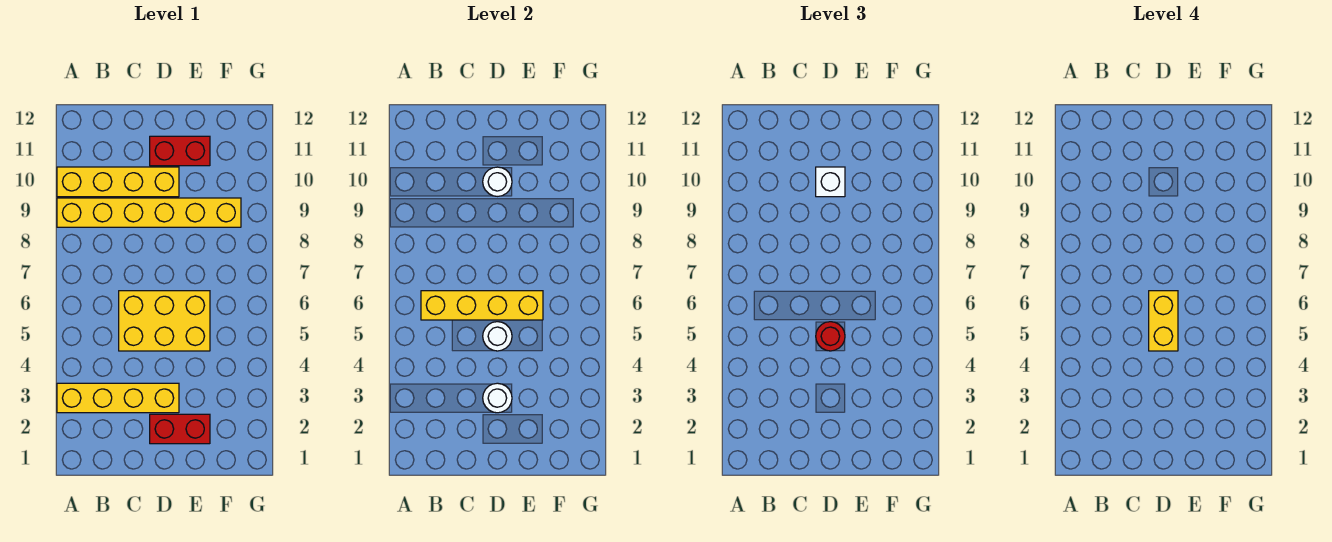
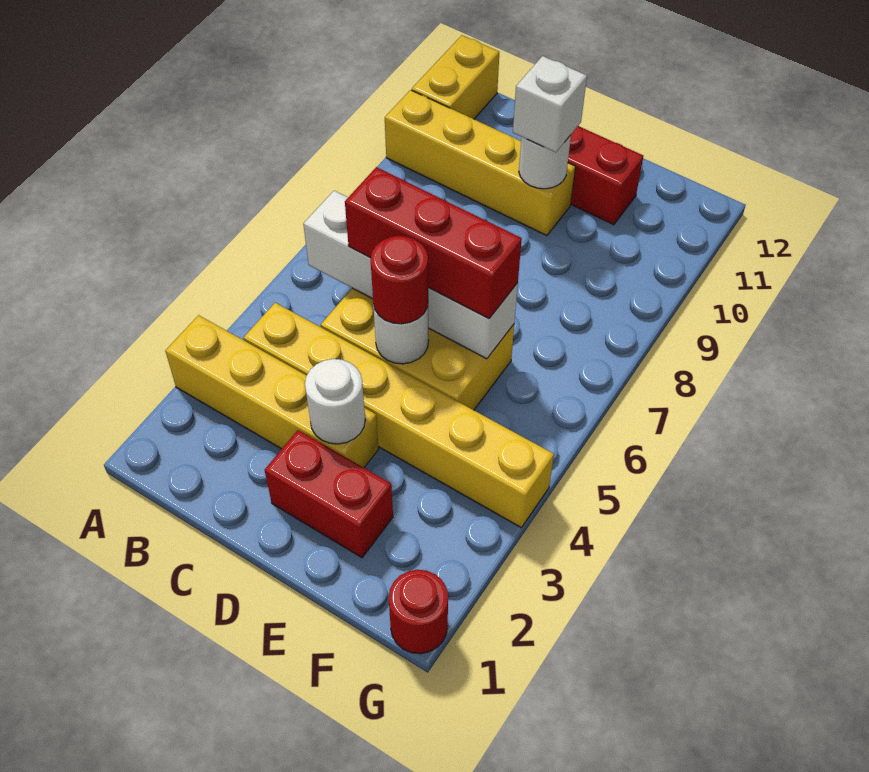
yellow 1x6 brick [57,198,241,227] -> yellow 1x6 brick moved to [244,303,554,527]
yellow 1x4 brick [421,291,543,320] -> white 1x4 brick [303,191,518,359]
none -> red 1x3 brick [345,167,522,318]
yellow 1x2 brick [1149,291,1178,351] -> yellow 1x2 brick moved to [412,35,499,119]
none -> red 1x1 round brick [389,570,448,654]

